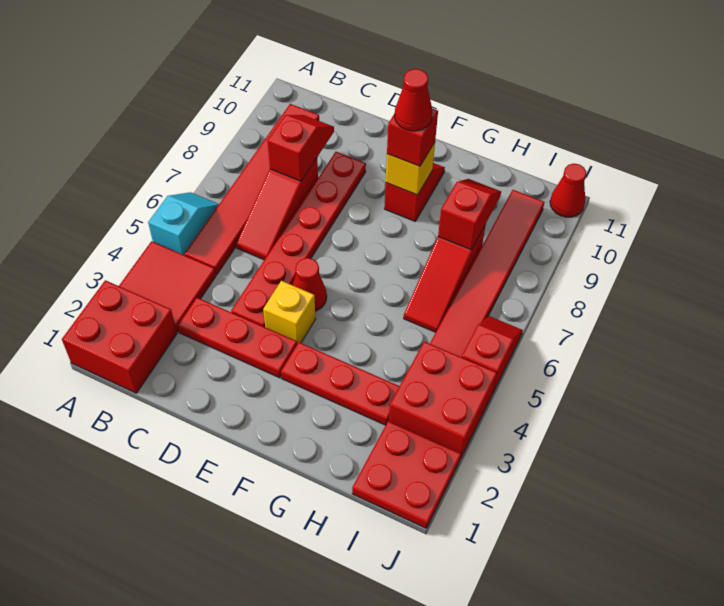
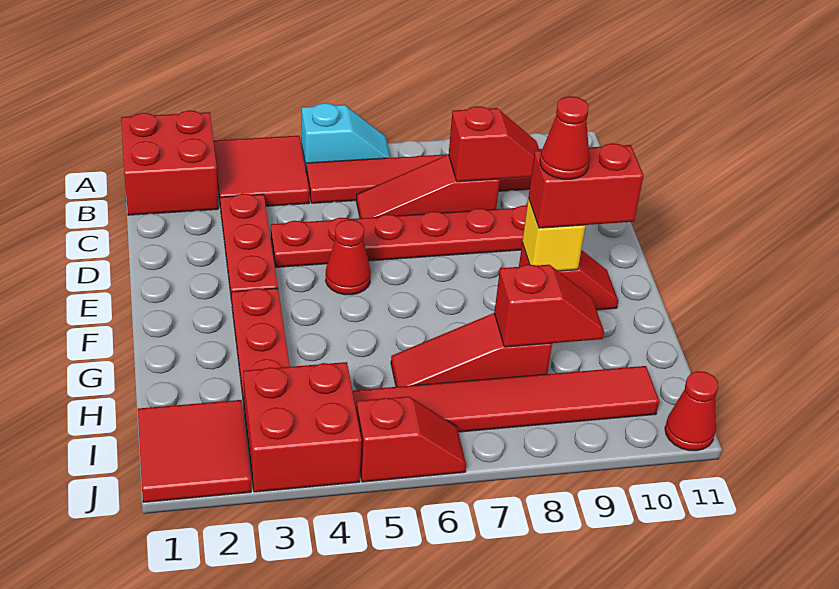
yellow 1x1 brick [263,281,315,344] -> none
red 1x1 brick [387,109,438,166] -> red 1x2 brick [529,143,644,228]
red 2x2 plate [352,421,461,528] -> red 2x2 tile [138,400,251,502]

